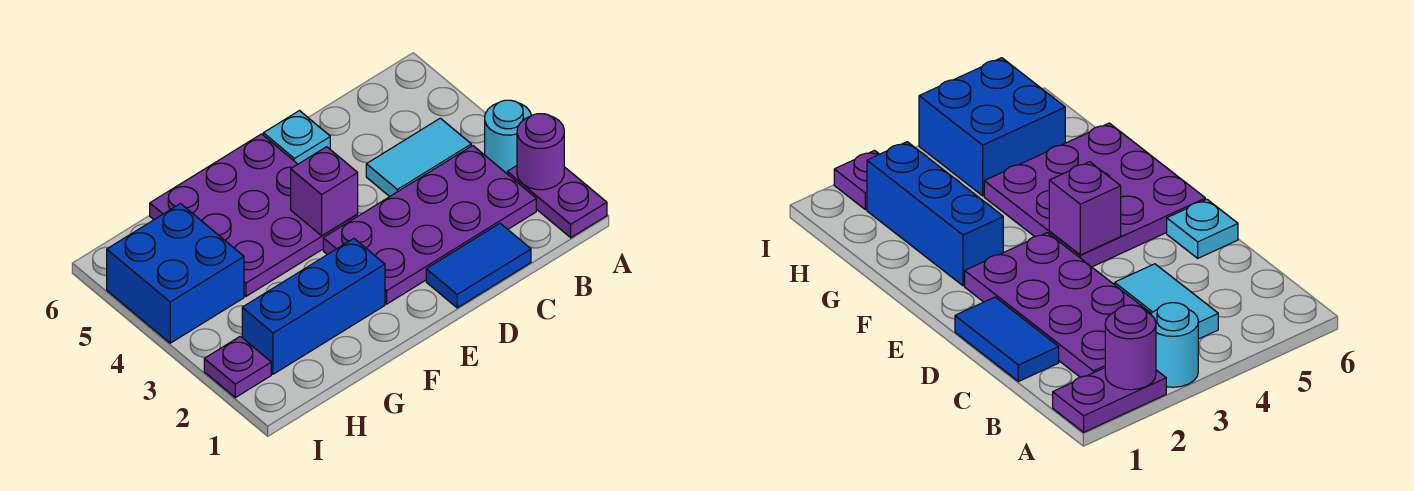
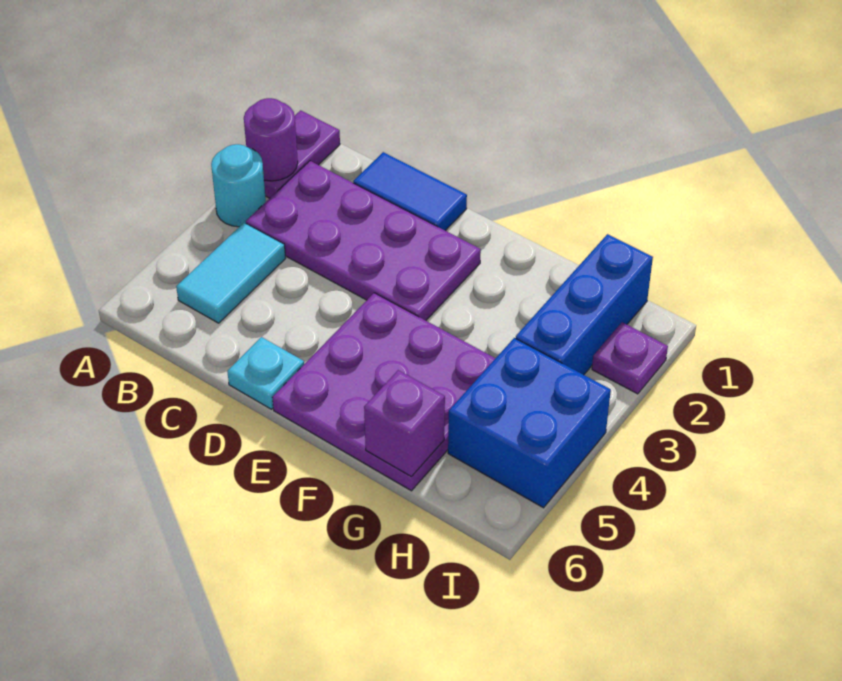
cyan 1x2 tile [366,118,471,197] -> cyan 1x2 tile turned to [176,223,286,323]
purple 1x1 brick [291,147,358,236] -> purple 1x1 brick moved to [364,370,445,477]
blue 1x3 brick [242,239,385,374] -> blue 1x3 brick turned to [516,234,653,375]

